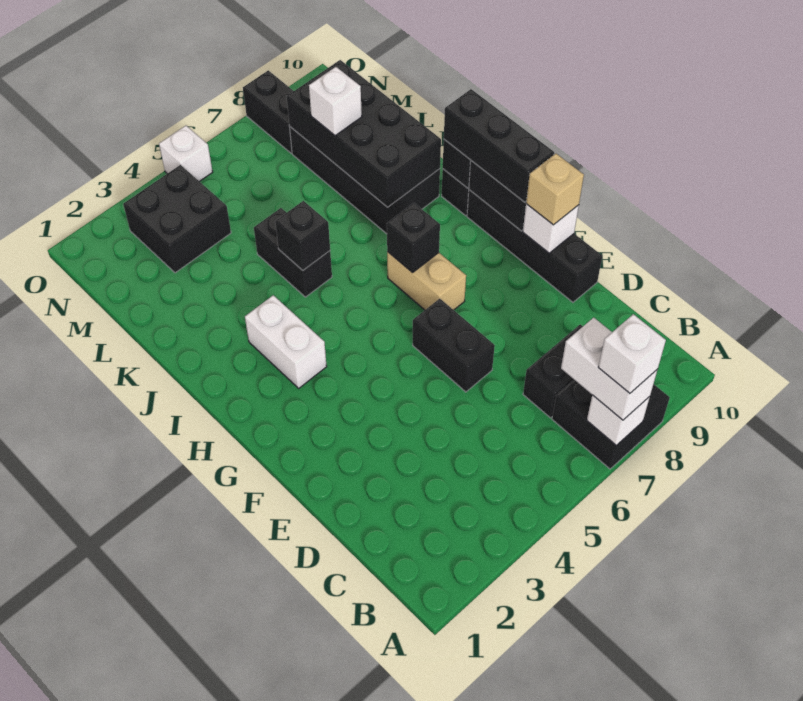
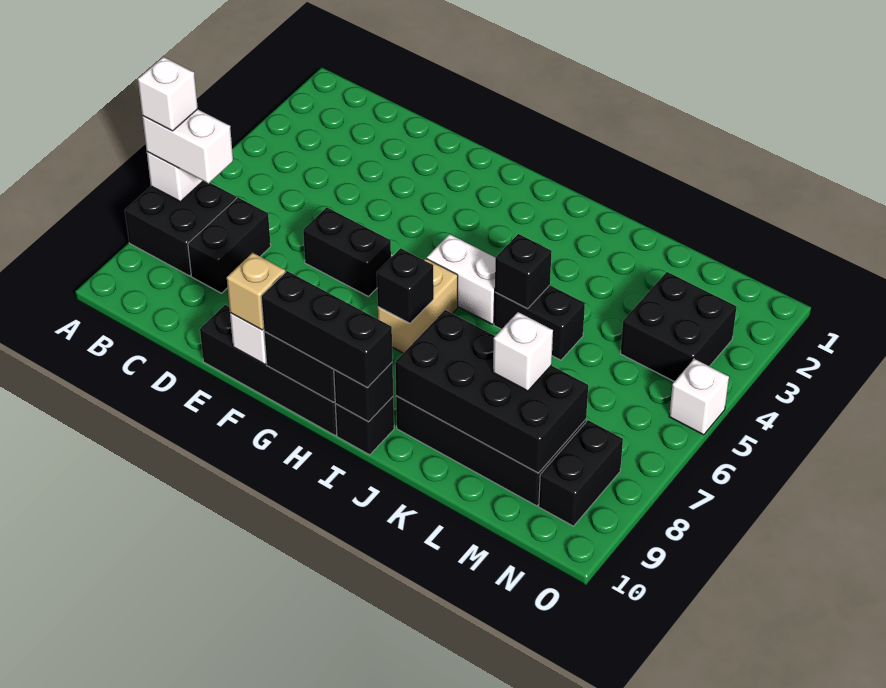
tan 1x2 brick [387,252,466,310] -> tan 1x2 brick turned to [378,258,458,353]
white 1x2 brick [245,295,327,388] -> white 1x2 brick moved to [427,234,495,324]
black 1x2 brick [243,70,294,153] -> black 1x2 brick turned to [539,420,623,526]

